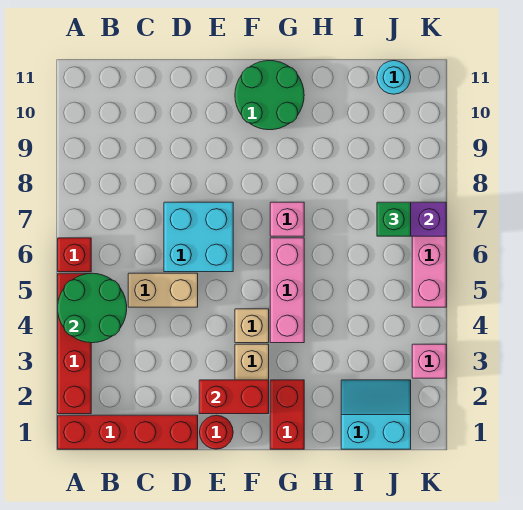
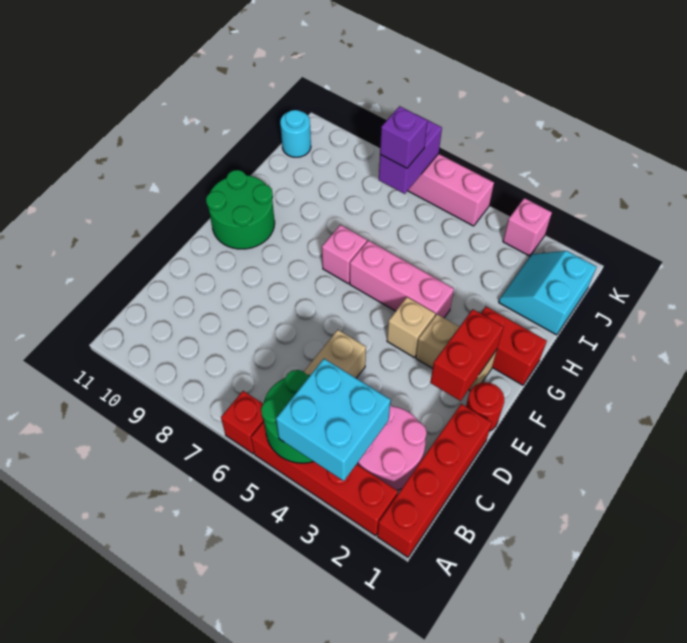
none -> pink 2x2 round brick [357,405,427,490]
cyan 2x2 brick [164,202,233,272] -> cyan 2x2 brick moved to [276,359,391,481]
green 1x1 brick [377,202,411,236] -> purple 1x1 brick [380,106,427,168]

